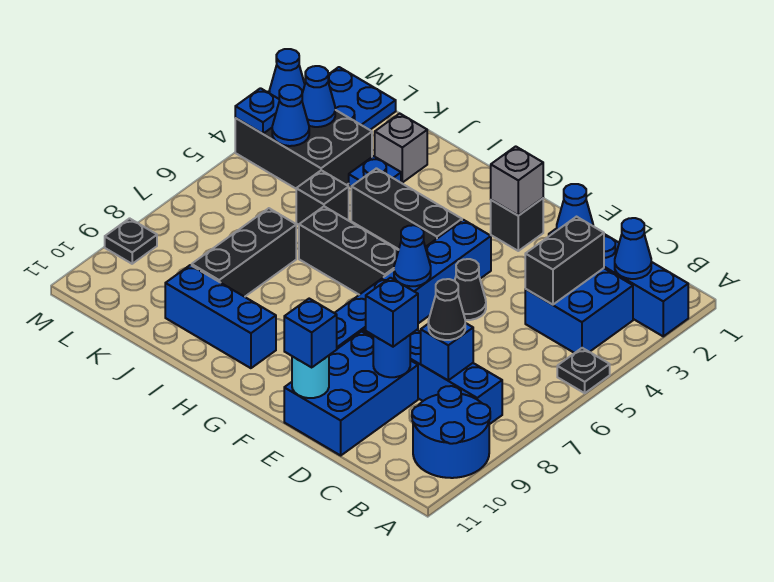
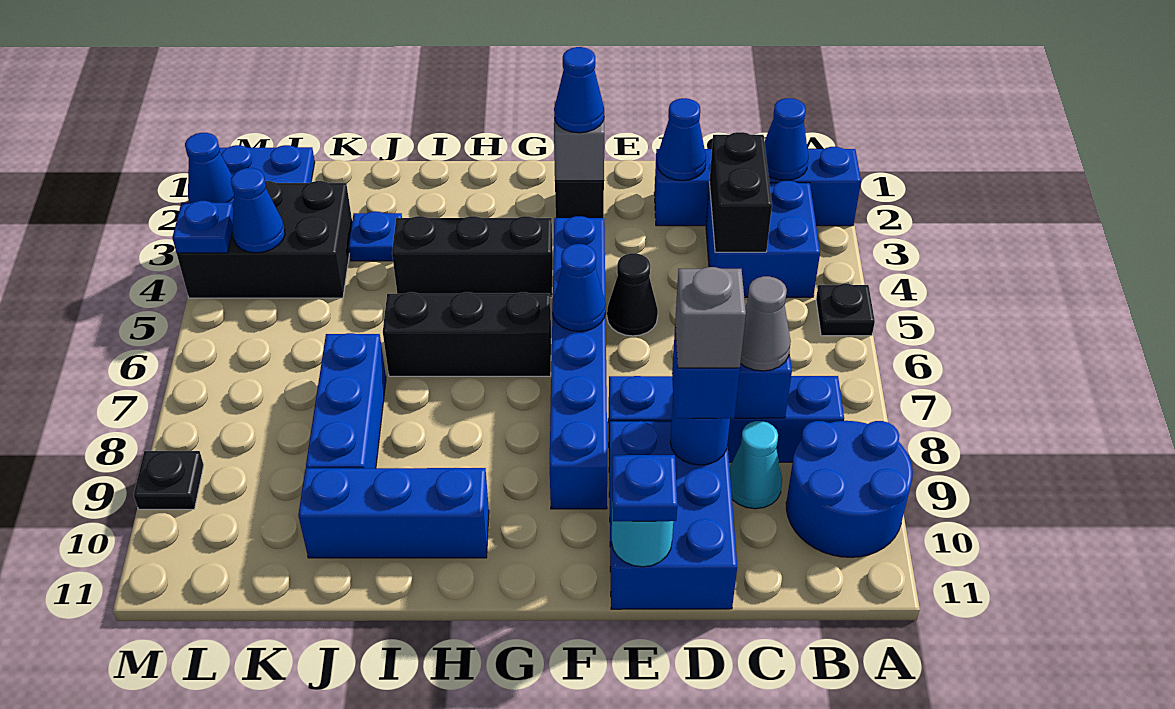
black 1x1 cone [428,279,465,340] -> grey 1x1 cone [741,276,791,371]
none -> cyan 1x1 cone [730,421,782,509]
blue 1x1 brick [284,299,337,367] -> blue 1x1 plate [612,455,677,521]
grey 1x1 brick [375,113,427,182] -> grey 1x1 brick moved to [675,267,746,368]
black 1x1 brick [296,170,349,225] -> none
black 1x3 brick [192,208,296,297] -> blue 1x3 brick [306,333,386,468]
blue 1x1 cone [302,66,335,127] -> blue 1x1 cone moved to [554,47,604,133]

